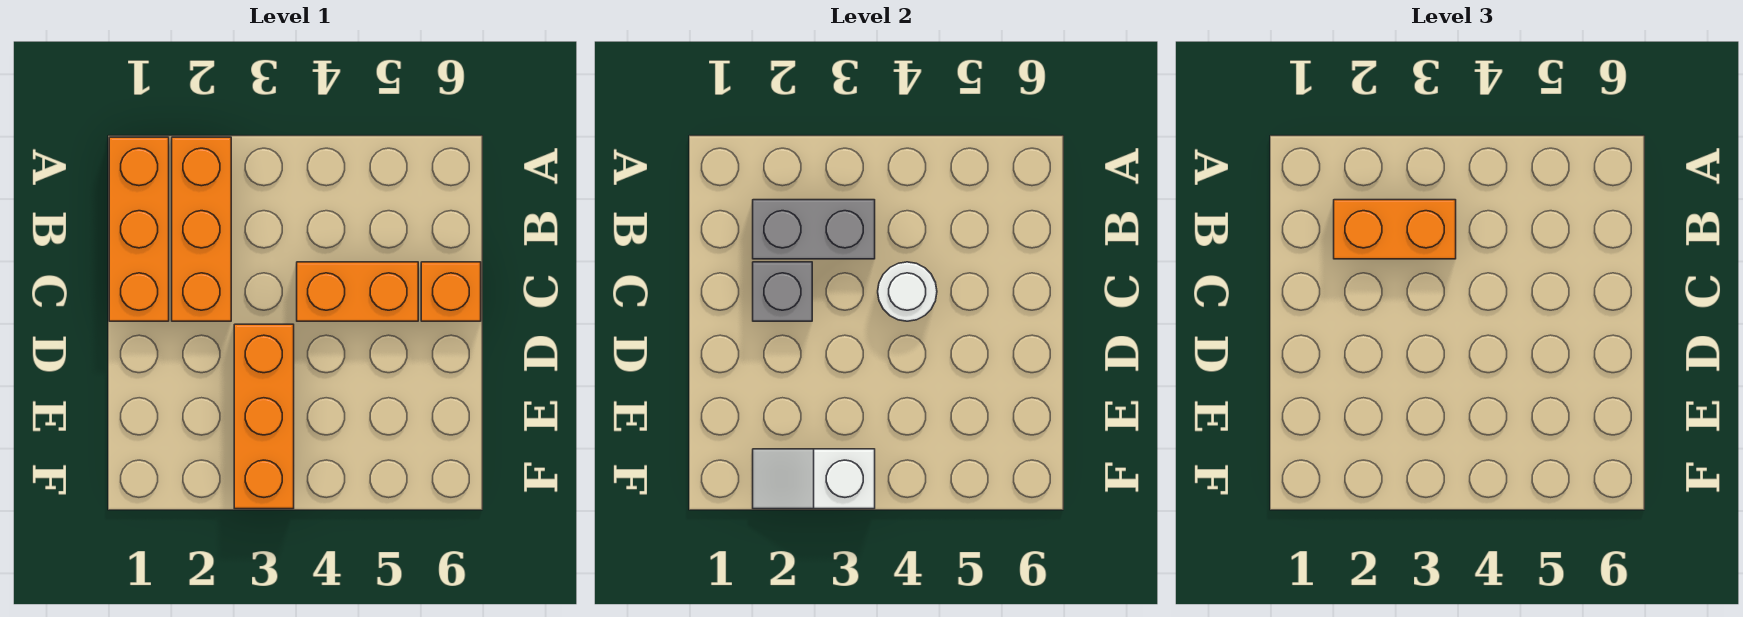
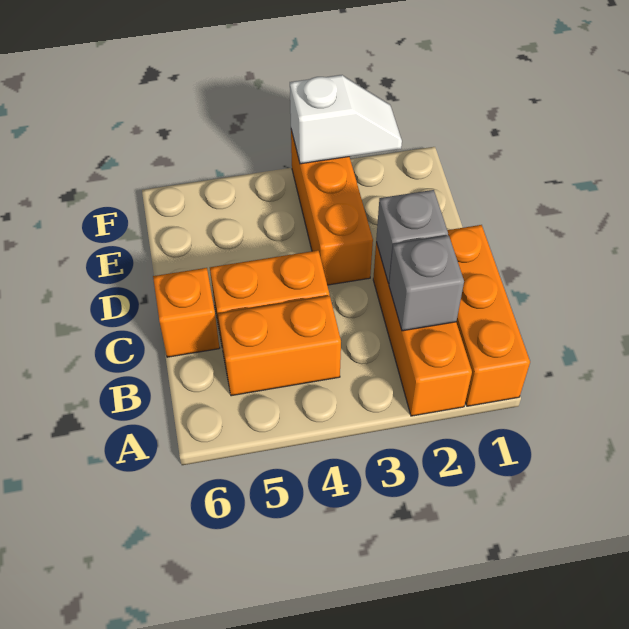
grey 1x2 brick [753,200,875,259] -> grey 1x1 brick [389,235,464,331]
orange 1x2 brick [1334,200,1456,259] -> orange 1x2 brick moved to [218,296,341,396]
white 1x1 round brick [878,262,937,321] -> none

